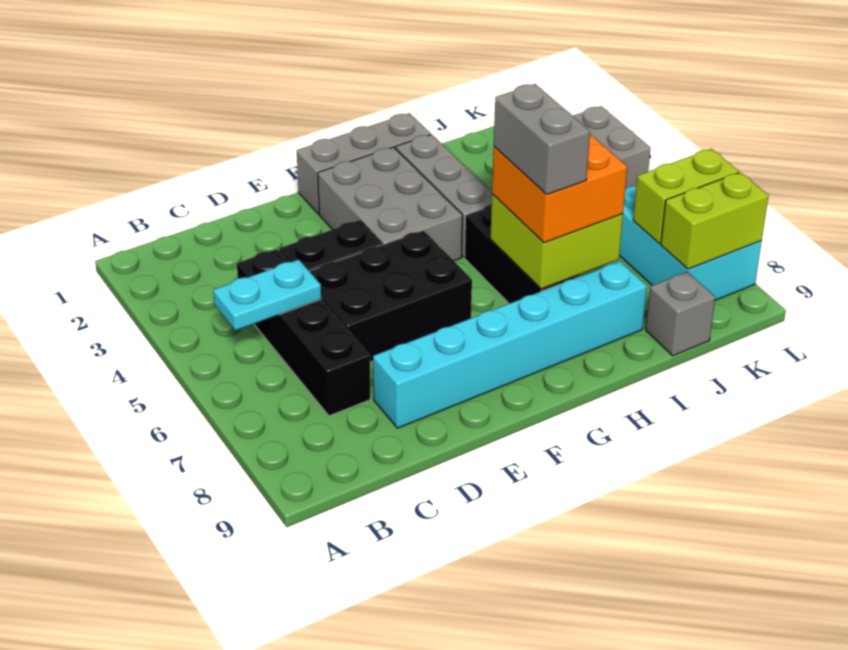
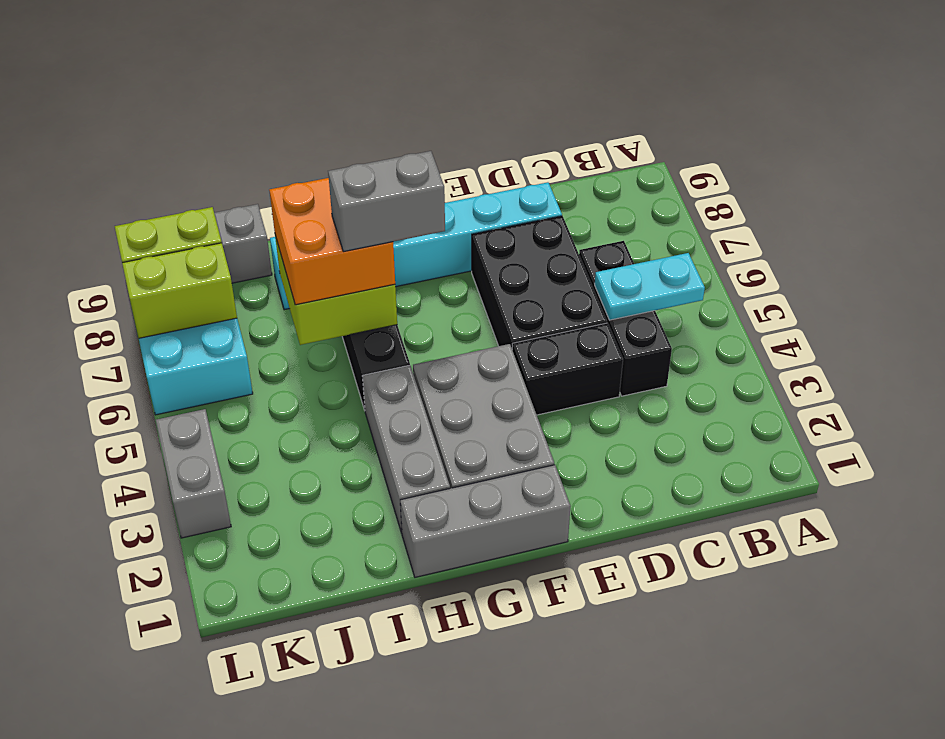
black 1x4 brick [237,249,370,416] -> black 1x3 brick [579,241,672,396]
black 2x3 brick [309,230,472,362] -> black 2x3 brick turned to [472,216,607,347]
grey 1x2 brick [494,84,590,195] -> grey 1x2 brick turned to [328,151,445,252]

